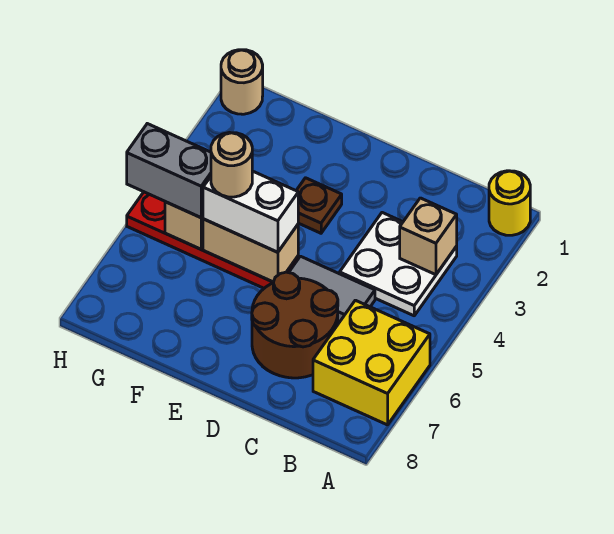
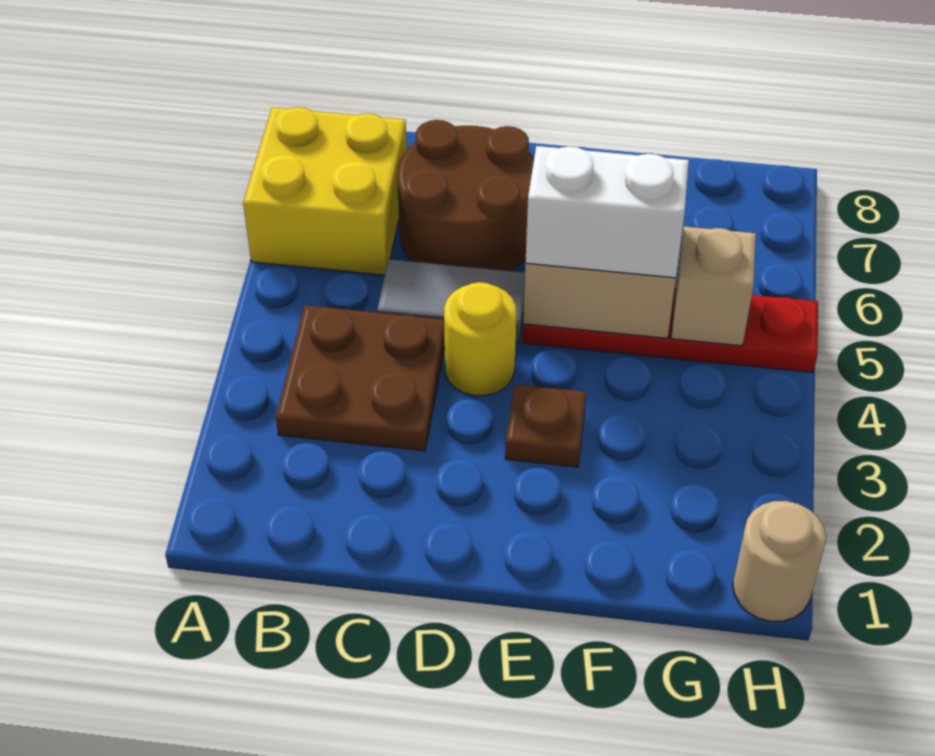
yellow 1x1 round brick [489,171,530,235] -> yellow 1x1 round brick moved to [444,282,516,396]
white 2x2 plate [340,213,457,316] -> brown 2x2 plate [276,305,445,451]
tan 1x1 brick [400,198,457,275] -> none
tan 1x1 round brick [211,133,252,197] -> none
grey 1x2 brick [127,124,211,218] -> none

